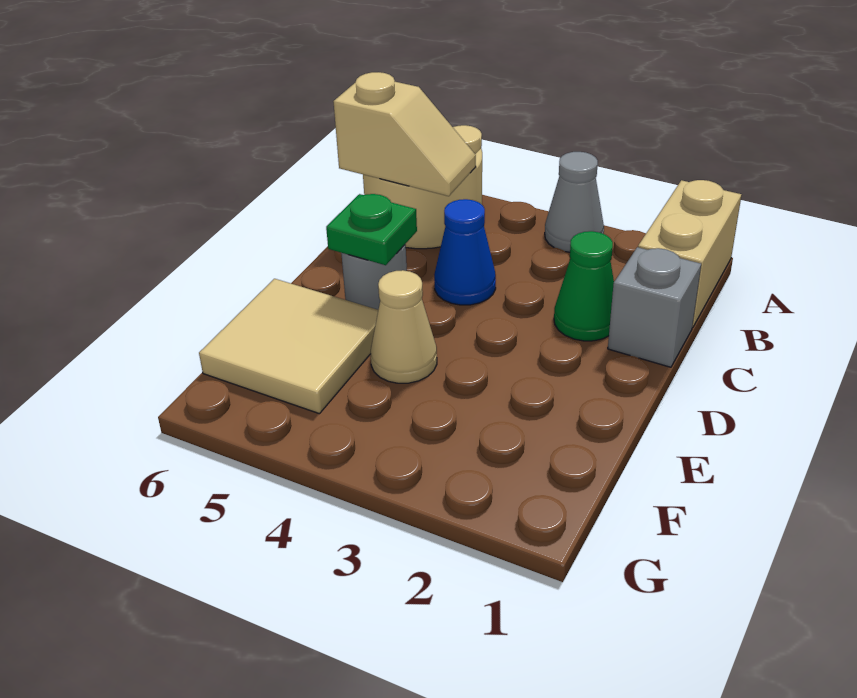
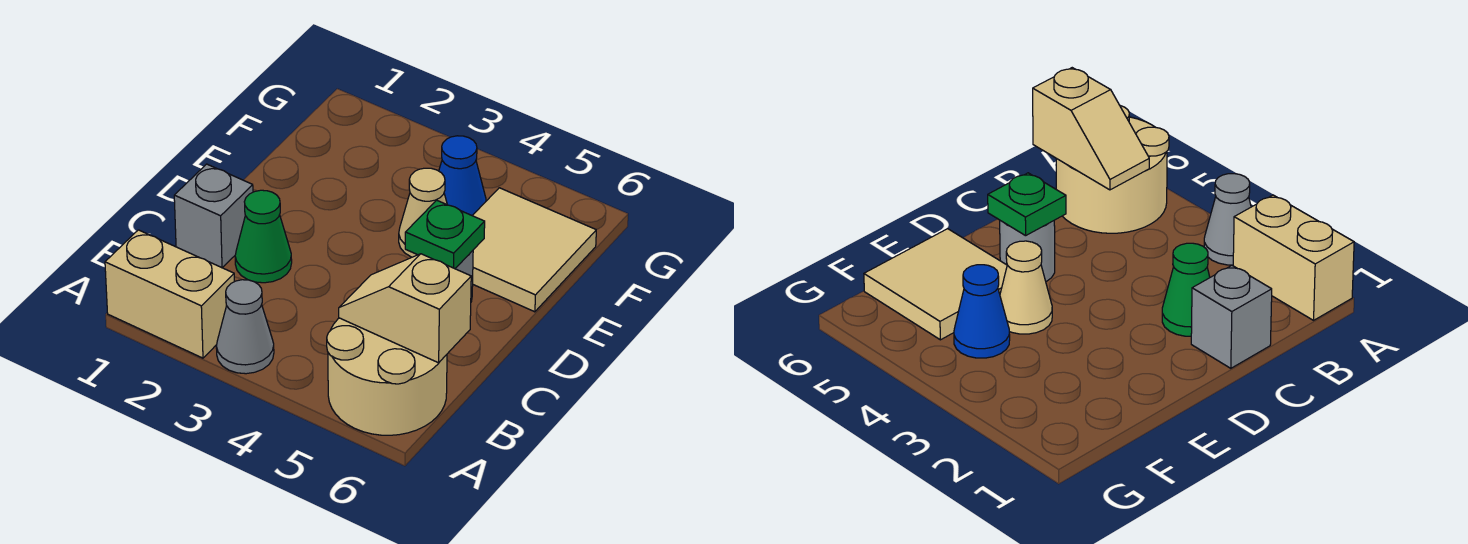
tan 1x2 brick [638,180,742,328] -> tan 1x2 brick turned to [105,230,235,358]
blue 1x1 cone [434,199,496,305] -> blue 1x1 cone moved to [439,136,486,215]

